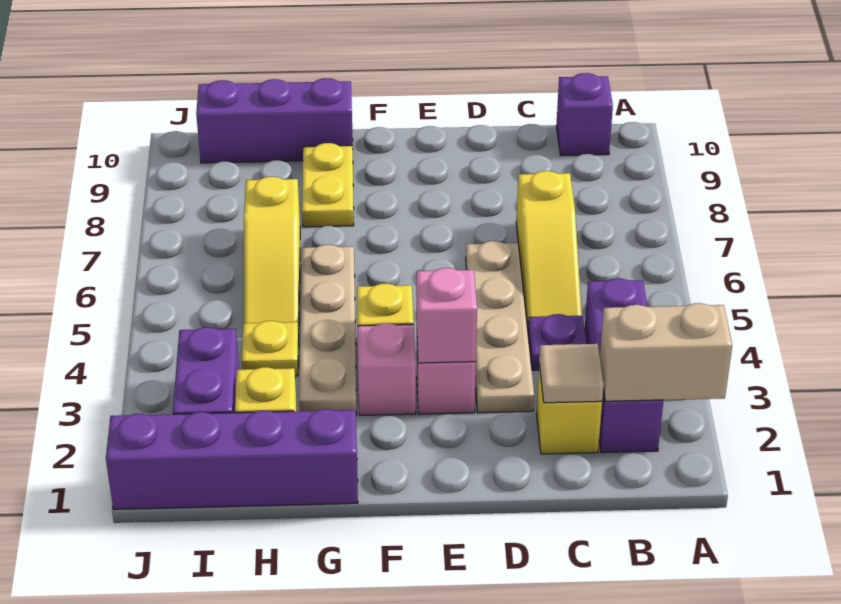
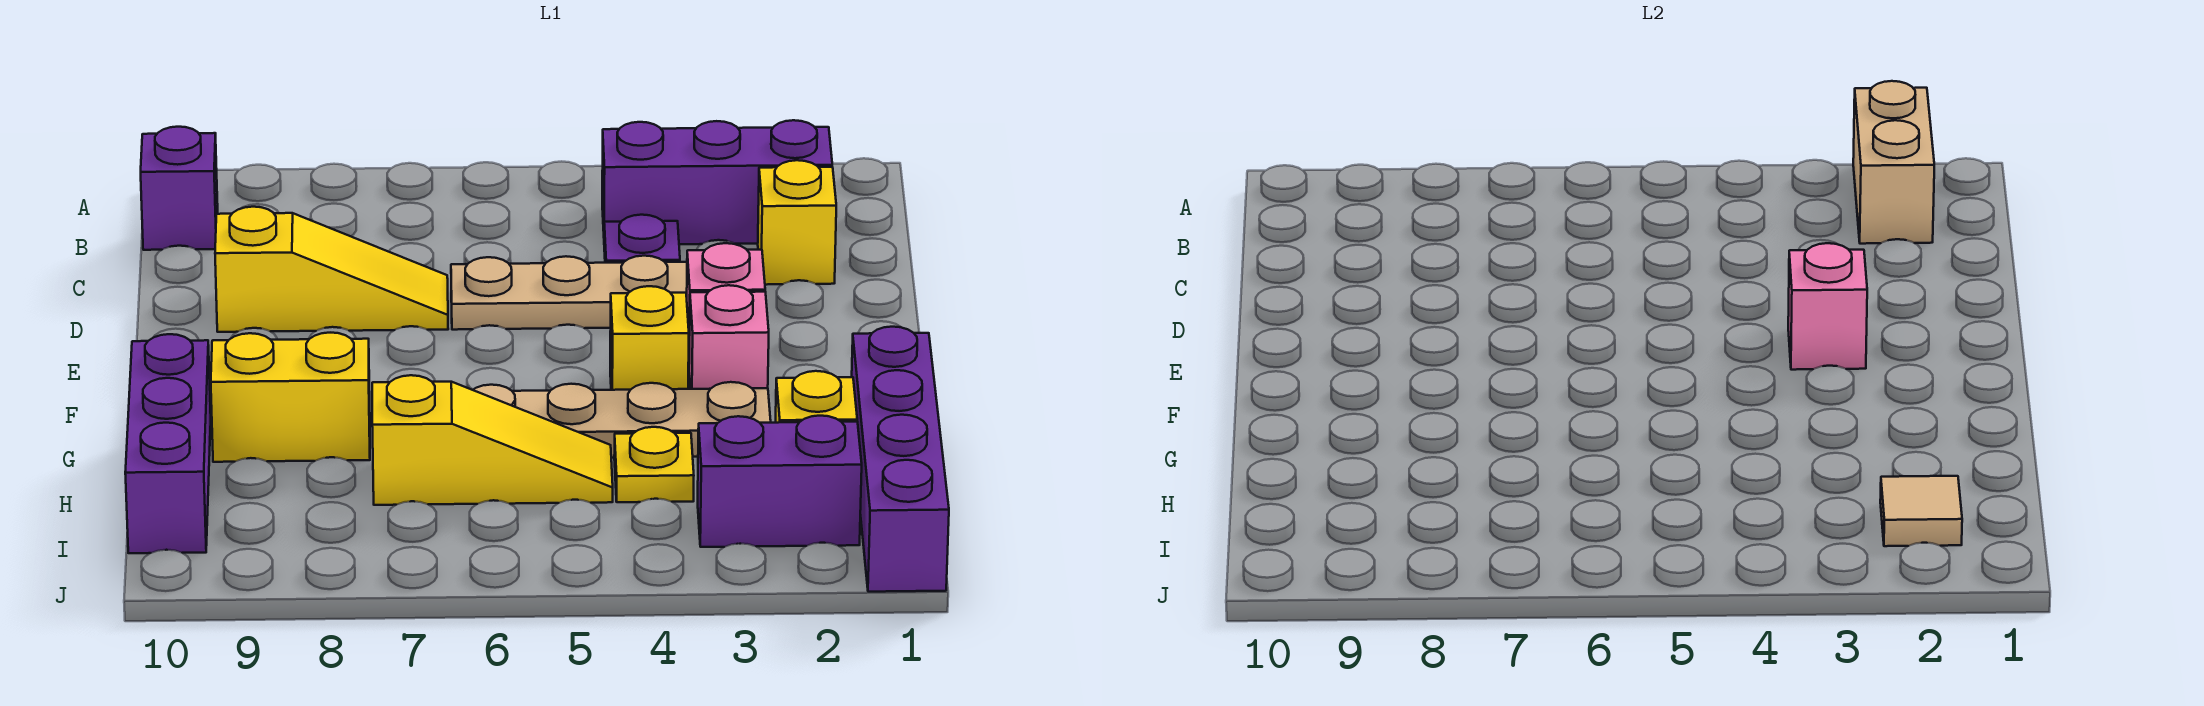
tan 1x1 tile [539,344,604,403] -> tan 1x1 tile moved to [1880,476,1962,546]
yellow 1x3 slope [516,171,582,329] -> yellow 1x3 slope moved to [215,207,448,332]
yellow 1x2 plate [302,143,354,227] -> yellow 1x2 brick [211,333,370,462]

